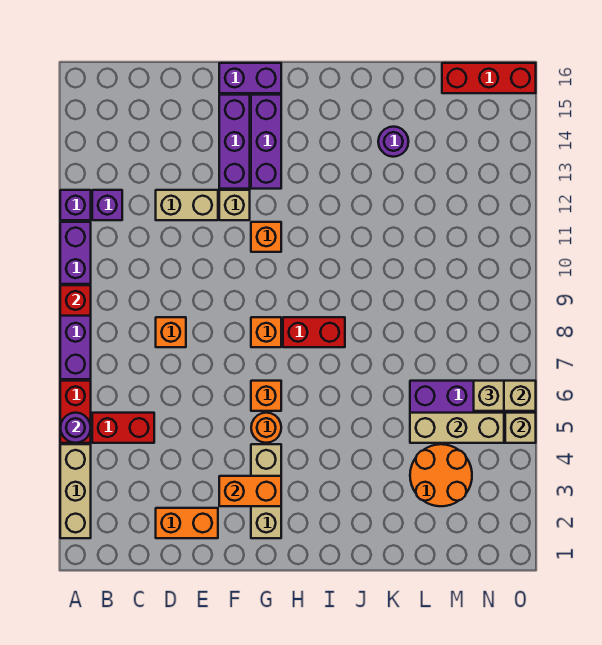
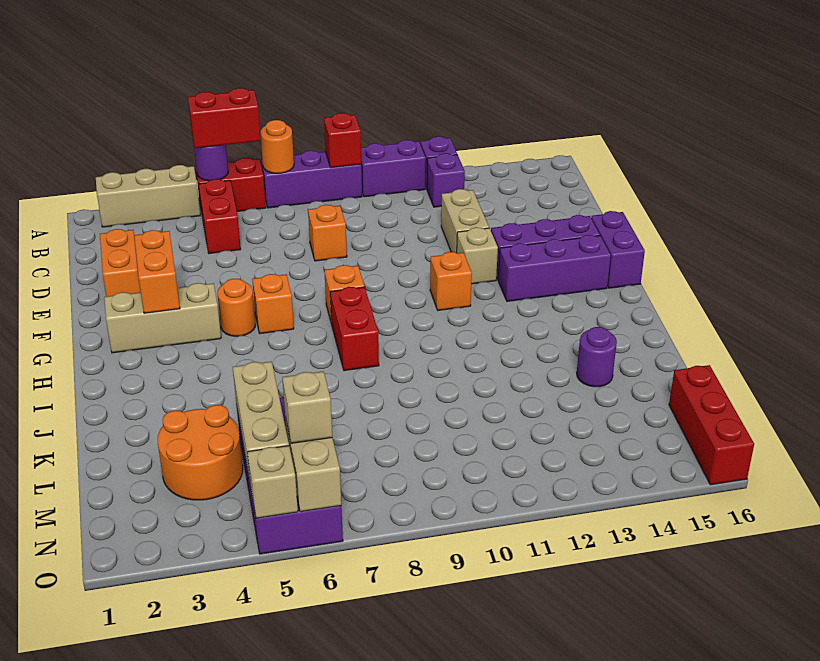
none -> red 1x2 brick [188,88,261,148]
none -> orange 1x1 round brick [260,120,294,173]

